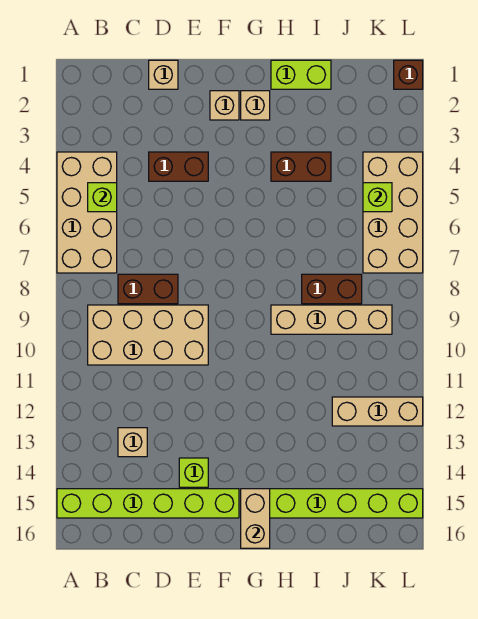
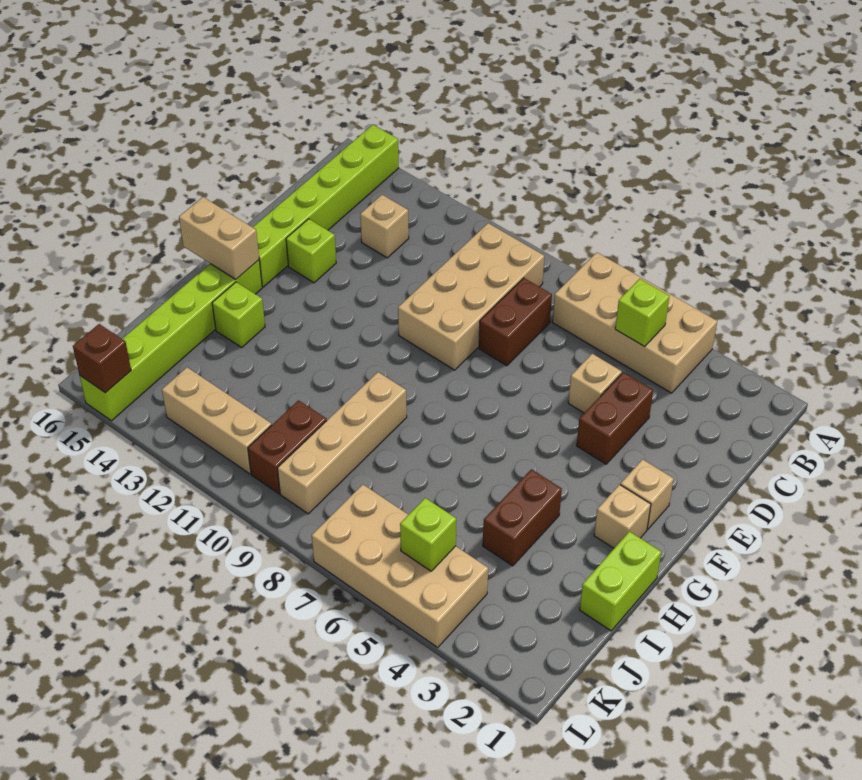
tan 1x1 brick [149,60,178,89] -> tan 1x1 brick moved to [568,354,622,413]
none -> lime 1x1 brick [212,282,265,347]
brown 1x2 brick [302,274,362,304] -> brown 1x2 brick moved to [248,400,327,494]
tan 1x3 brick [332,397,423,426] -> tan 1x3 brick turned to [162,367,272,474]
brown 1x1 brick [394,60,423,89] -> brown 1x1 brick moved to [73,324,131,393]

